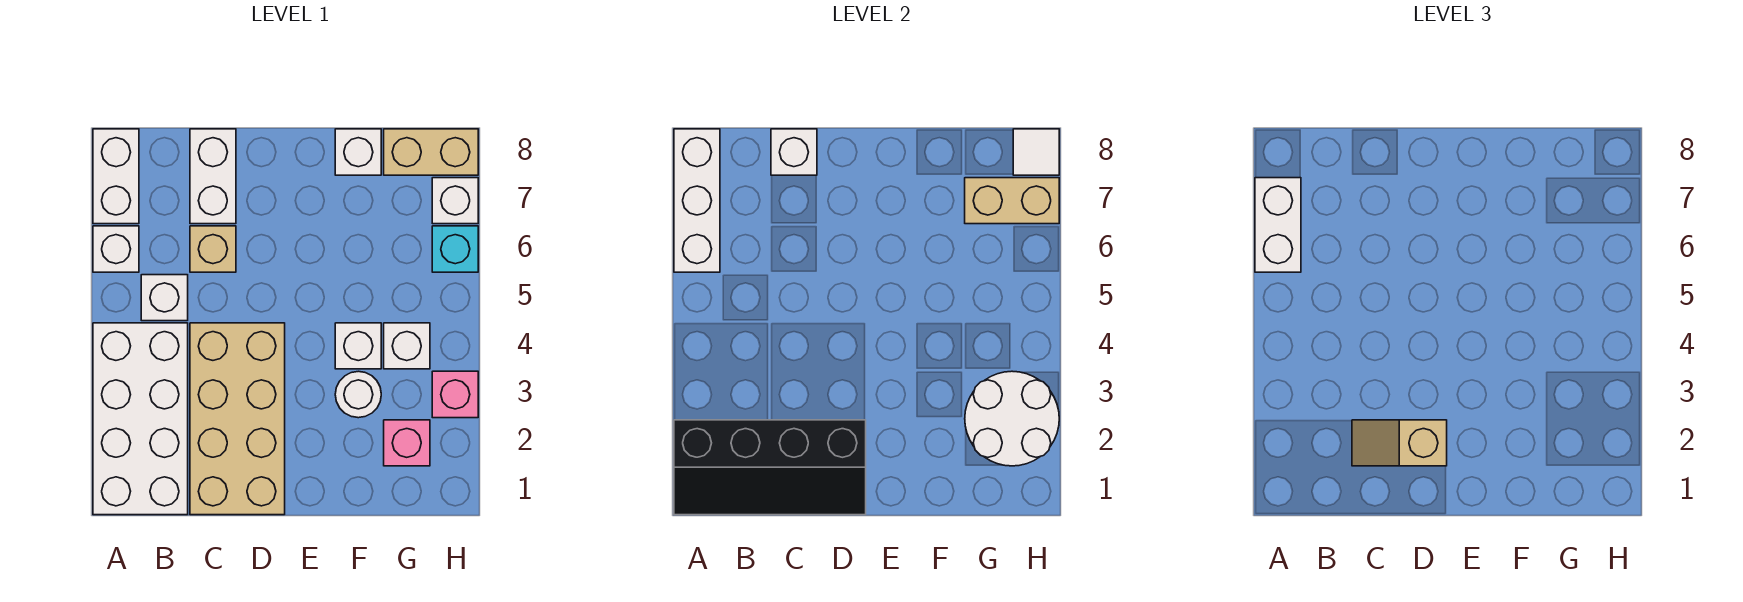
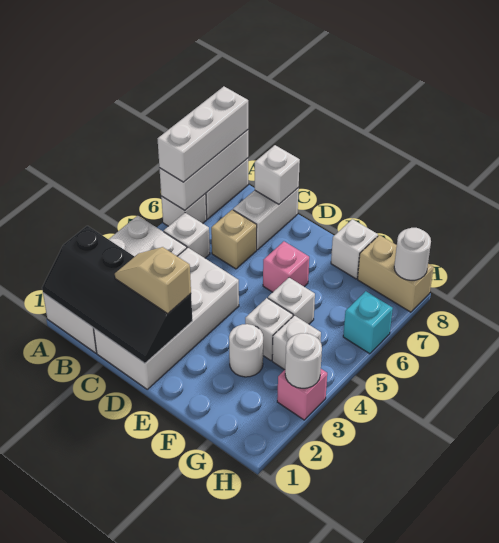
white 1x2 brick [1255,178,1301,272] -> white 1x3 brick [157,86,248,182]
tan 2x4 brick [190,323,285,515] -> white 2x4 brick [94,248,239,389]
pink 1x1 brick [384,420,430,466] -> pink 1x1 brick moved to [263,241,309,292]
white 2x2 round brick [965,371,1059,466] -> white 1x1 round brick [285,333,322,388]
tan 1x2 brick [965,178,1059,224] -> none
white 1x1 brick [432,178,478,224] -> white 1x1 brick moved to [268,278,315,324]
white 1x1 tile [1013,129,1059,175] -> white 1x1 round brick [394,228,431,280]

